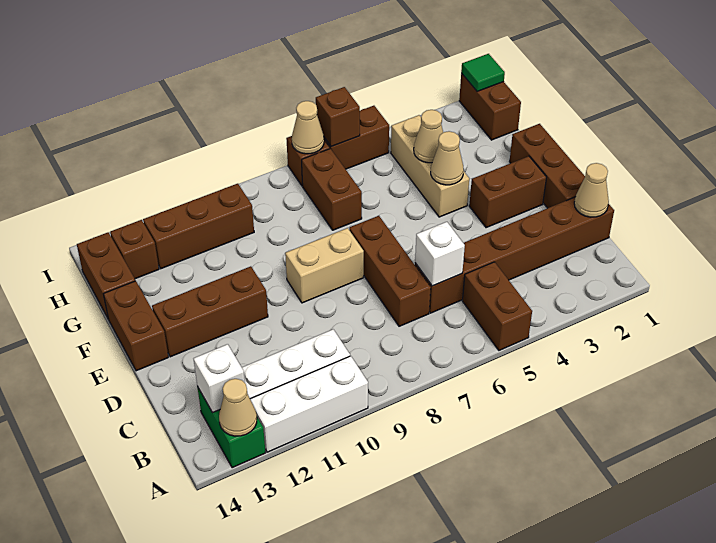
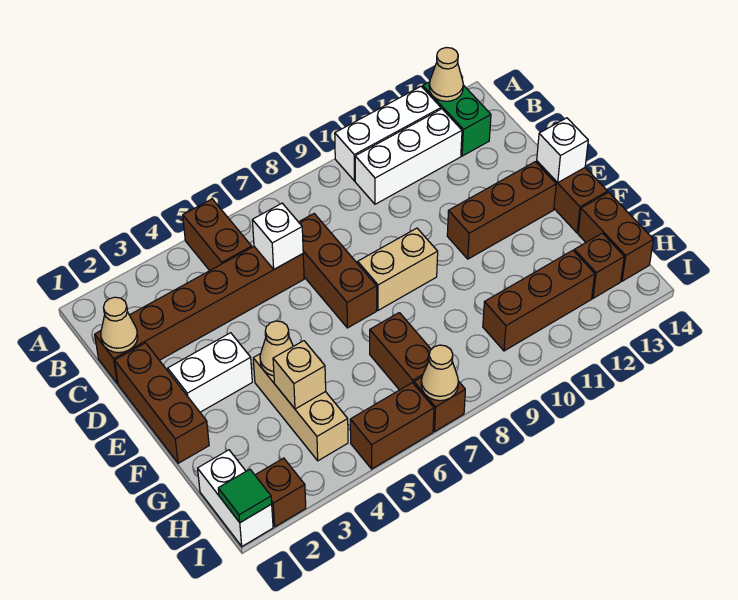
white 1x1 brick [194,344,245,413] -> white 1x1 brick moved to [537,118,588,183]
brown 1x2 brick [469,156,547,228] -> white 1x2 brick [168,333,252,412]
tan 1x1 cone [414,110,443,163] -> tan 1x1 brick [273,341,326,409]
brown 1x2 brick [459,73,521,140] -> white 1x2 brick [198,450,273,546]
brown 1x1 brick [316,87,360,147] -> brown 1x1 brick moved to [255,458,306,527]

